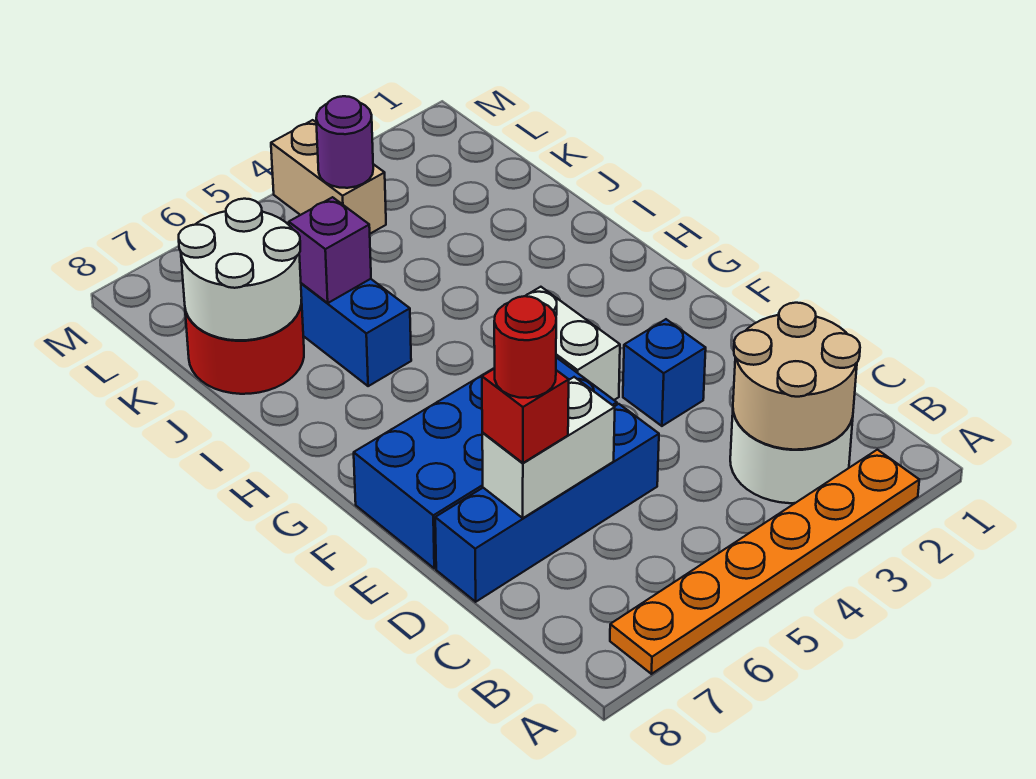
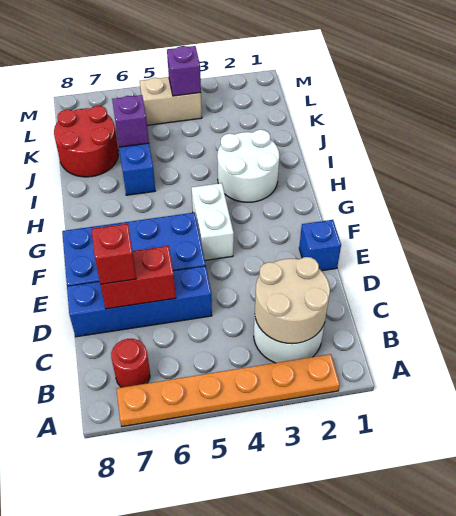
white 1x2 brick [482,377,615,518] -> red 1x2 brick [101,246,176,309]
red 1x1 round brick [494,296,556,398] -> red 1x1 round brick moved to [111,339,150,387]
blue 1x1 brick [623,319,706,426] -> blue 1x1 brick moved to [299,220,341,271]
white 2x2 round brick [179,199,302,340] -> white 2x2 round brick moved to [217,130,279,202]
tan 1x2 brick [271,120,386,234] -> tan 1x2 brick turned to [140,77,202,125]
purple 1x1 round brick [316,96,373,188] -> purple 1x1 brick [167,46,201,96]

